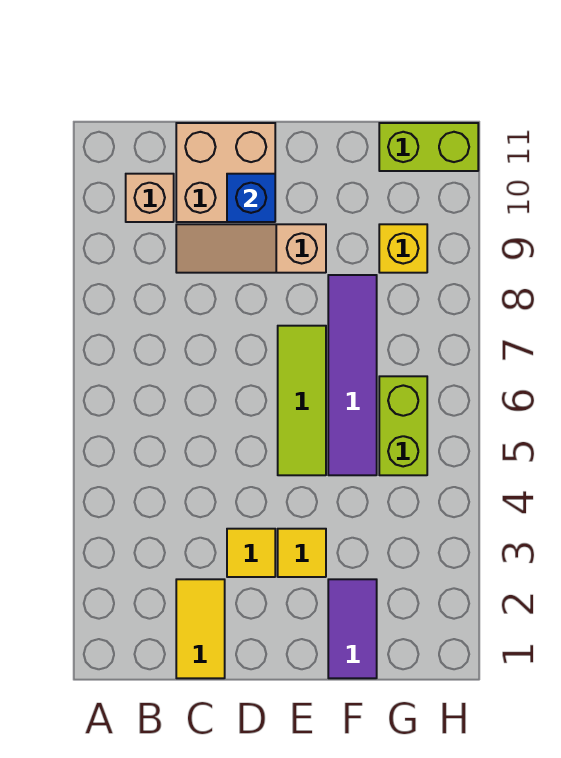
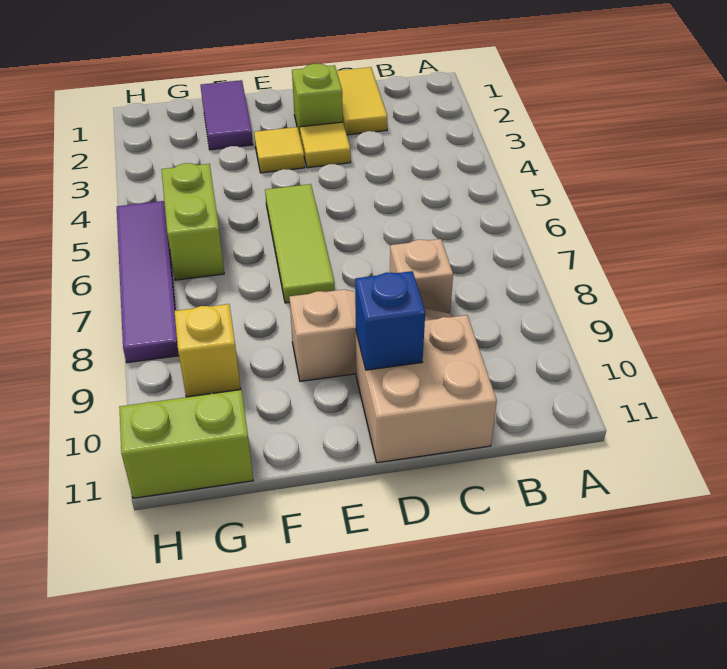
tan 1x1 brick [126,174,174,222] -> tan 1x1 brick moved to [390,239,453,314]
none -> lime 1x1 brick [292,64,343,135]
purple 1x4 tile [328,275,377,475] -> purple 1x4 tile moved to [117,201,179,363]

